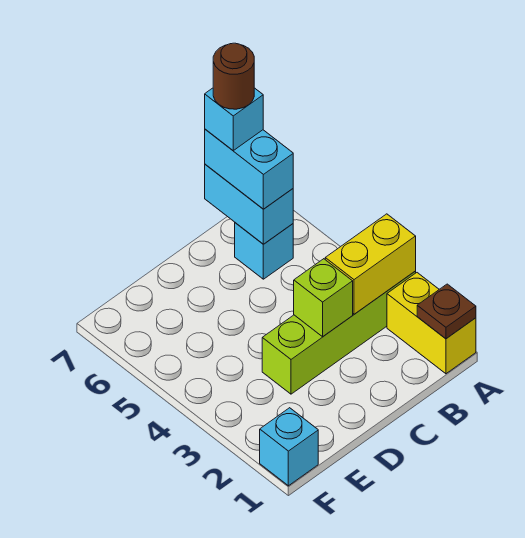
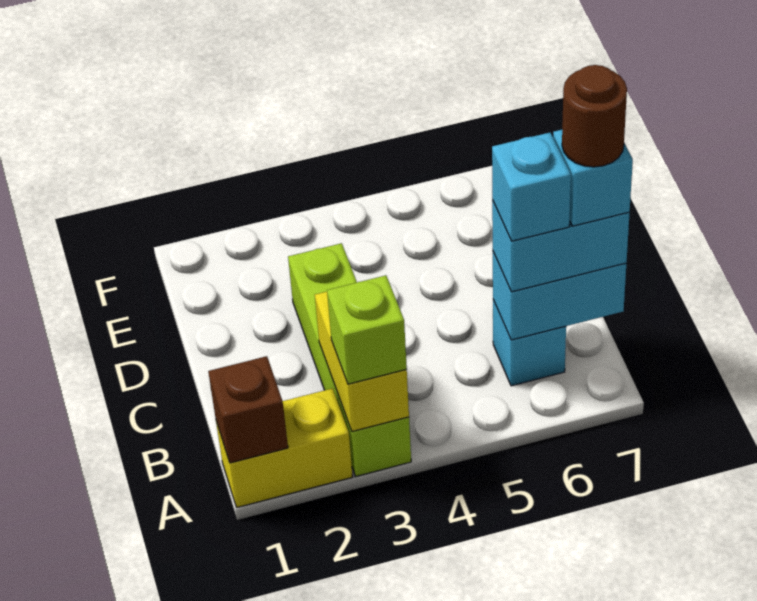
brown 1x1 plate [417,284,476,339] -> brown 1x1 brick [208,356,288,463]
lime 1x1 brick [294,259,353,337] -> lime 1x1 brick moved to [327,275,407,384]
cyan 1x1 brick [260,408,318,486] -> cyan 1x1 brick moved to [492,133,571,241]

